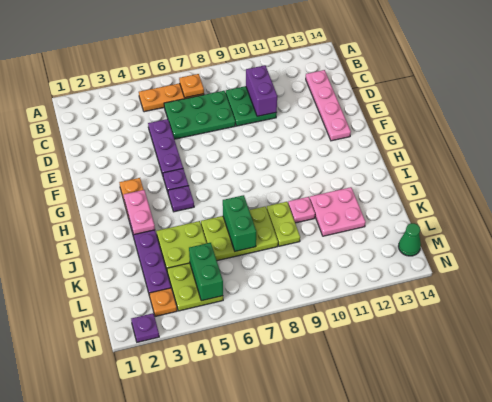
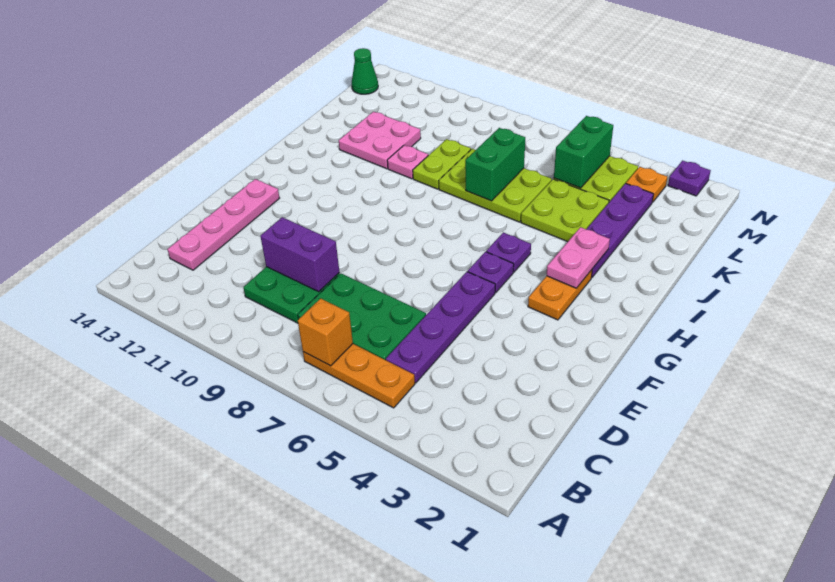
orange 1x1 plate [179,74,204,98] -> orange 1x1 brick [298,298,353,366]
purple 1x2 brick [246,65,277,116] -> purple 1x2 brick turned to [260,217,339,292]
purple 1x3 plate [148,119,183,175] -> purple 1x4 plate [386,272,495,383]

